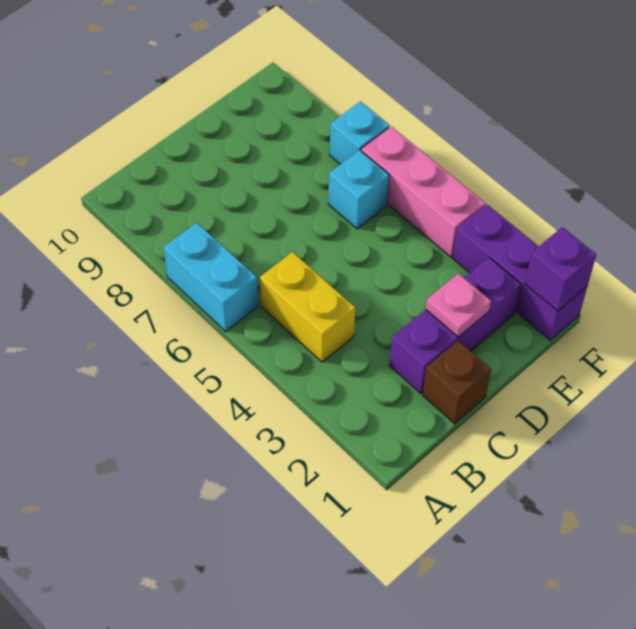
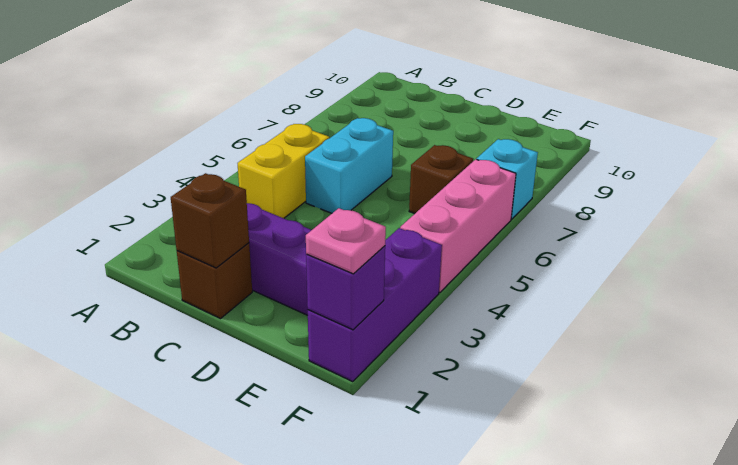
cyan 1x2 brick [164,223,258,331] -> cyan 1x2 brick moved to [305,118,393,213]
none -> brown 1x1 brick [171,173,249,268]
pink 1x1 plate [426,273,491,337] -> pink 1x1 plate moved to [306,208,386,274]
cyan 1x1 brick [328,150,389,229] -> brown 1x1 brick [409,145,473,214]

